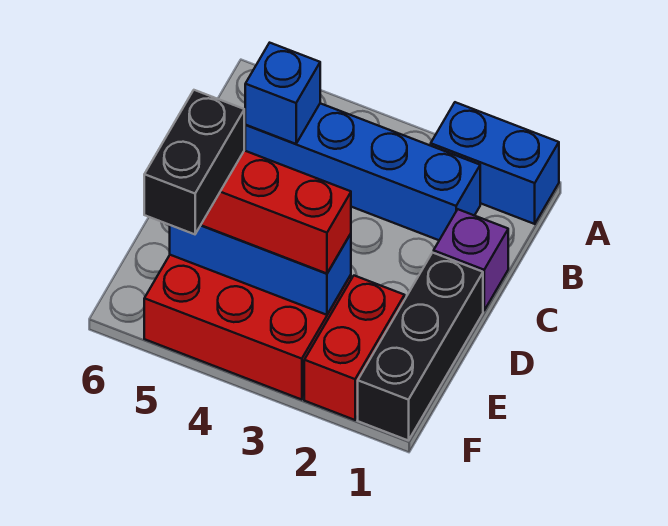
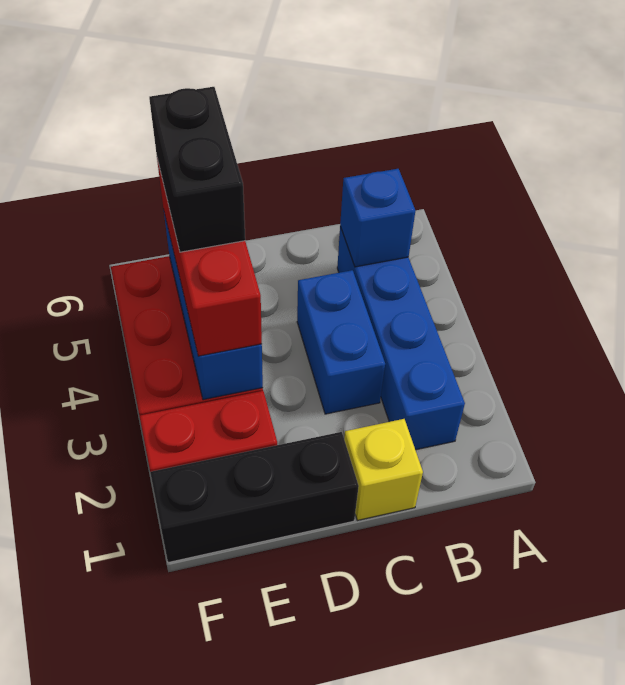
blue 1x2 brick [431,102,559,224] -> blue 1x2 brick moved to [297,270,385,414]
purple 1x1 brick [434,209,508,310] -> yellow 1x1 brick [344,419,423,520]
black 1x2 brick [144,90,244,234] -> black 1x2 brick turned to [149,87,245,252]

